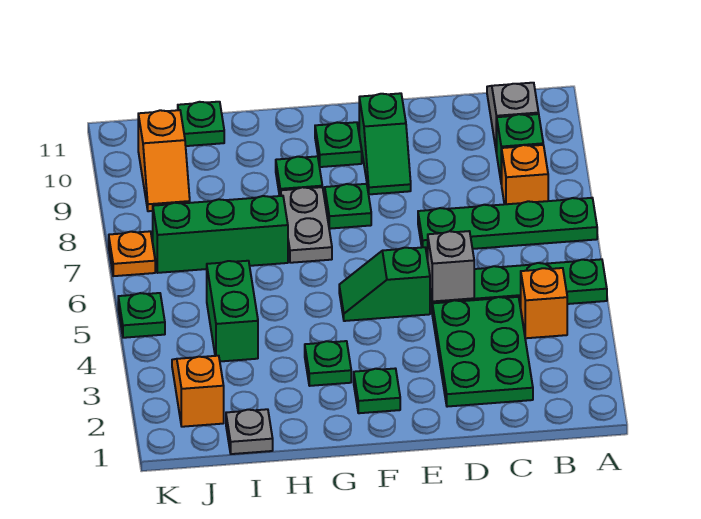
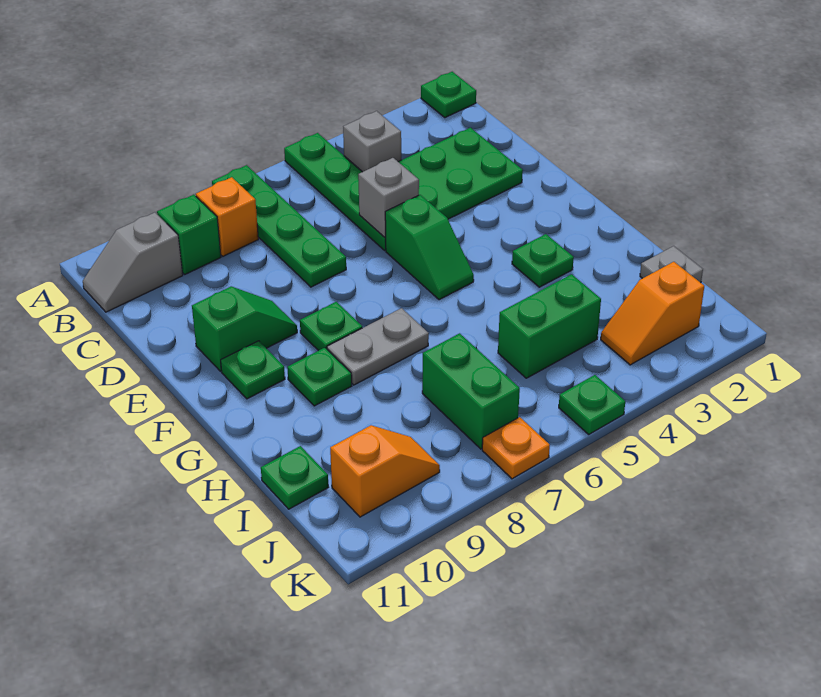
orange 1x1 brick [520,268,567,338] -> grey 1x1 brick [343,111,401,172]
green 1x1 plate [354,369,400,413] -> green 1x1 plate moved to [421,72,476,118]
green 1x3 brick [153,196,288,273] -> green 1x2 brick [422,333,520,449]

